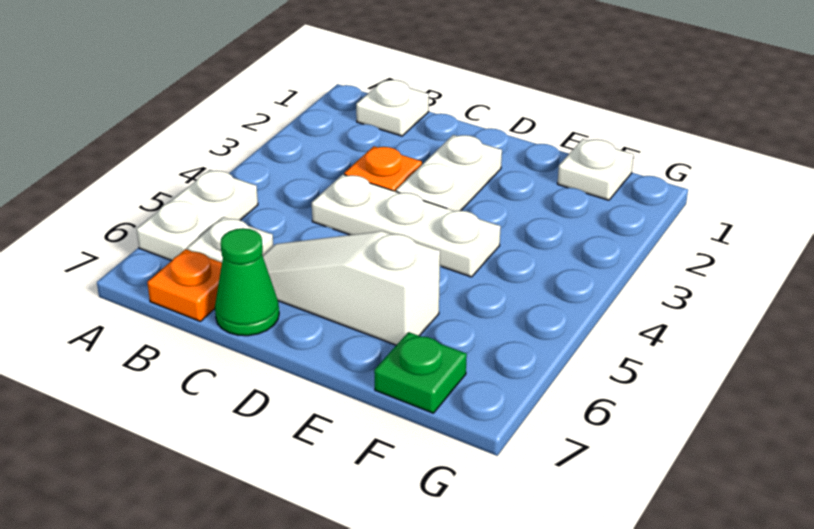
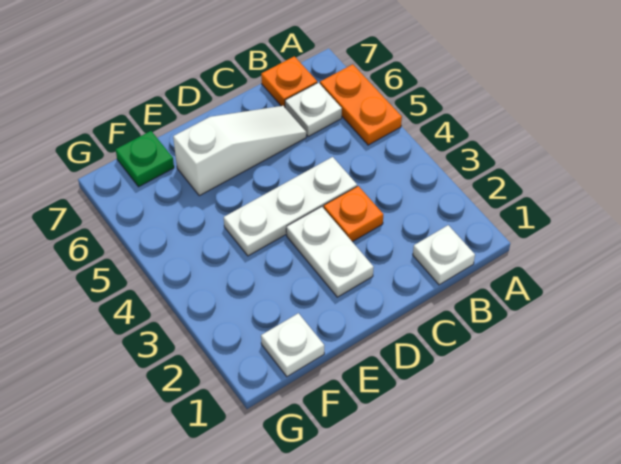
white 1x2 plate [137,170,258,261] -> orange 1x2 plate [320,64,402,145]
green 1x1 cone [215,228,279,336] -> none

